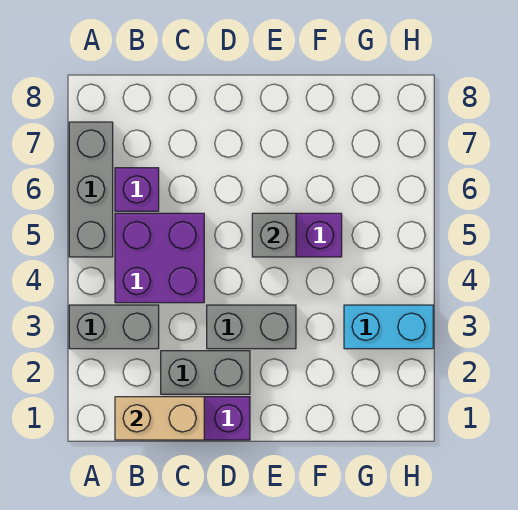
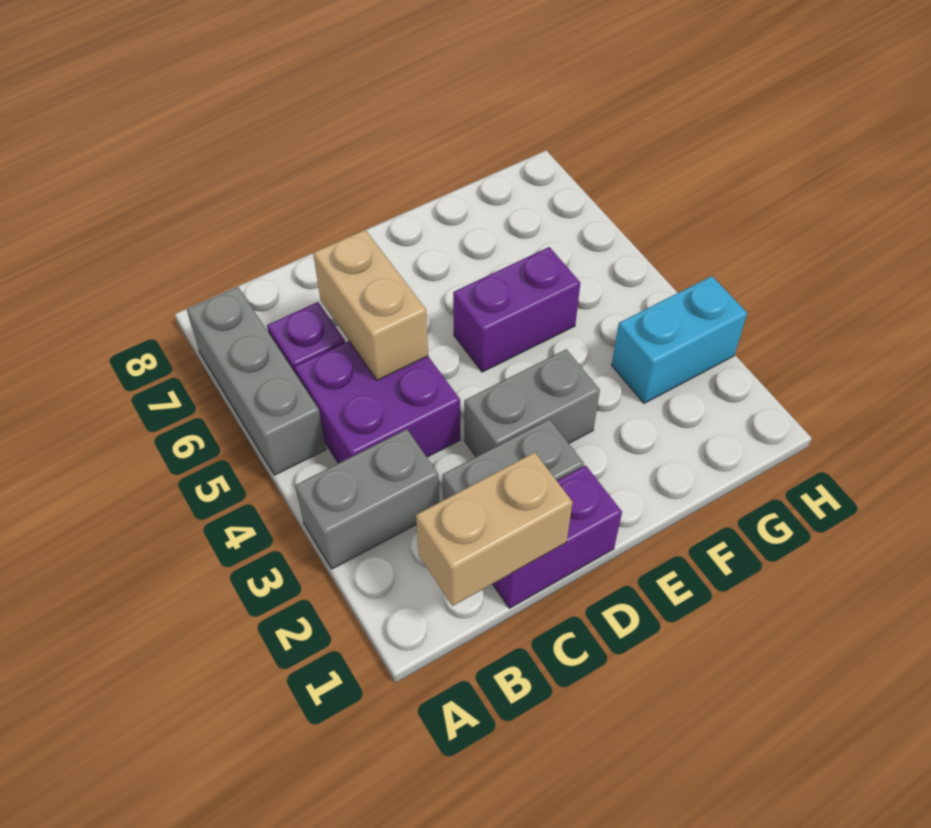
none -> tan 1x2 brick [313,230,428,380]
grey 1x1 brick [252,213,296,257] -> none

